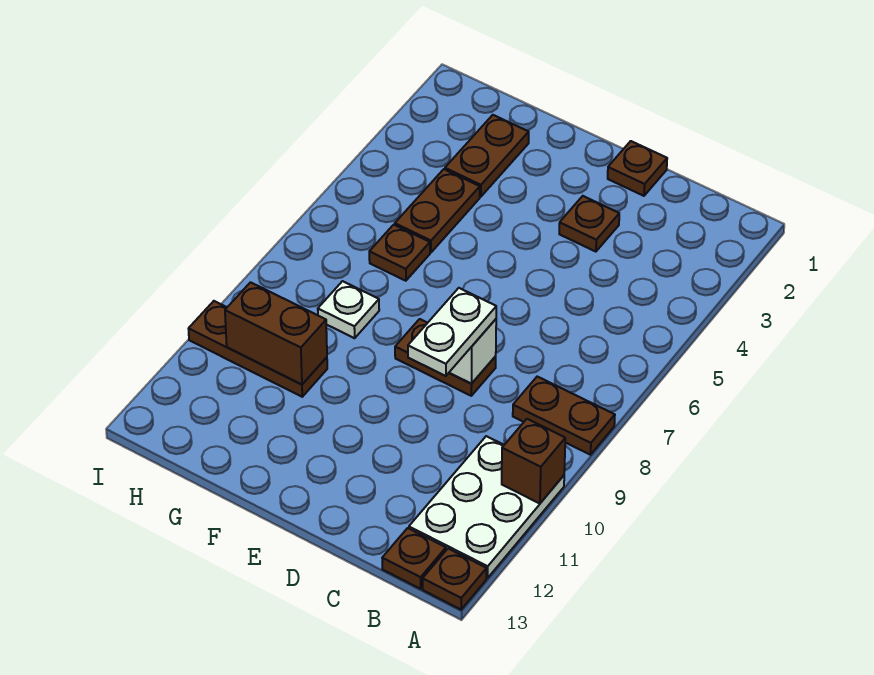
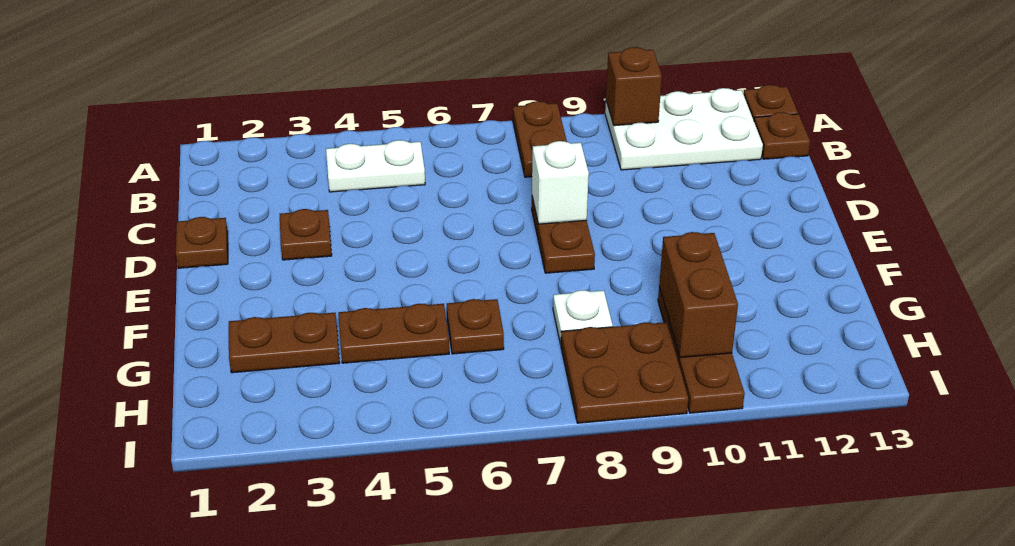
white 1x2 plate [408,288,496,376] -> white 1x2 plate moved to [326,140,425,192]
none -> brown 2x2 plate [561,322,688,423]

